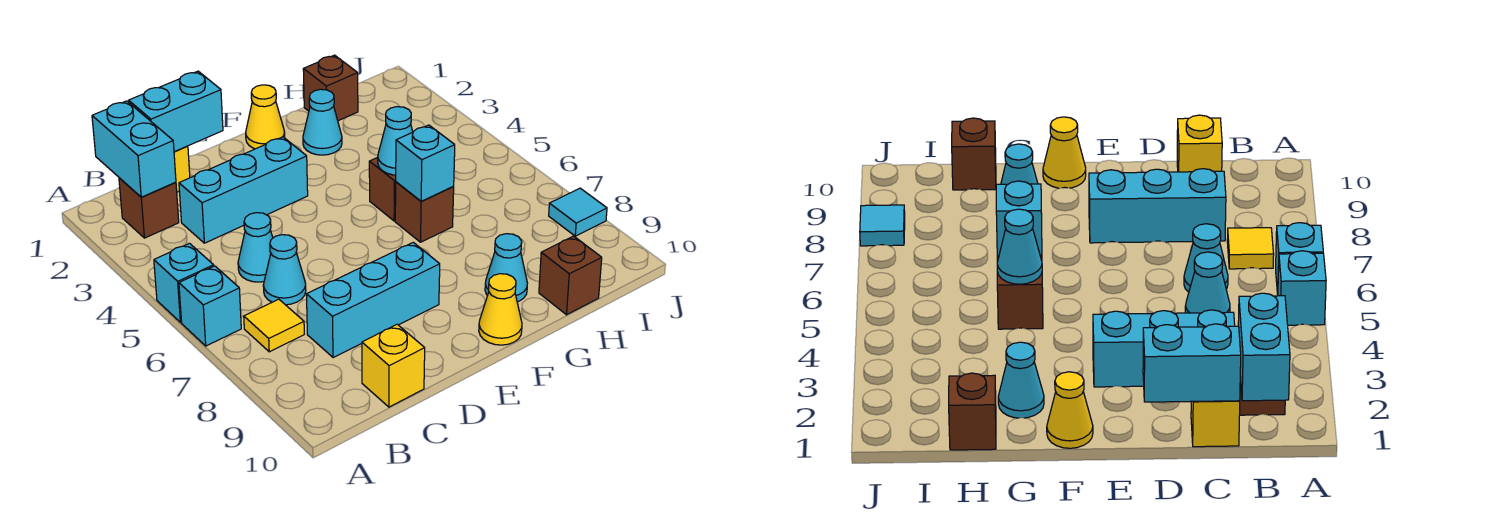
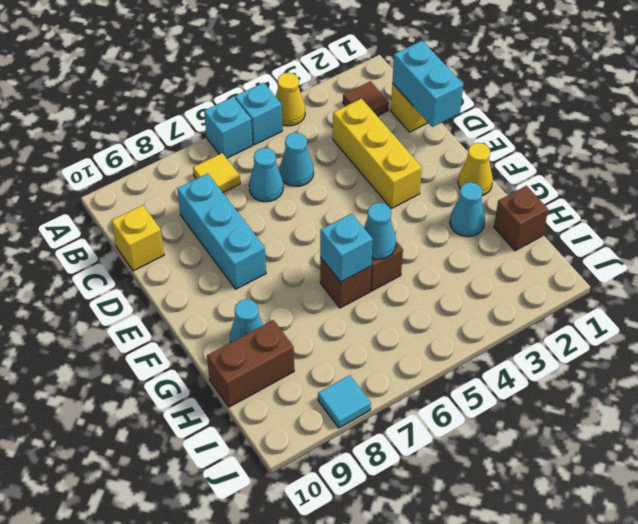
cyan 1x2 brick [92,101,176,197] -> none
brown 1x1 brick [119,178,179,238] -> brown 1x1 tile [343,81,389,116]
cyan 1x3 brick [179,137,308,243] -> yellow 1x3 brick [333,99,422,208]
yellow 1x1 cone [479,274,522,345] -> yellow 1x1 cone moved to [276,73,305,126]
brown 1x1 brick [539,236,602,315] -> brown 1x2 brick [207,320,294,407]

